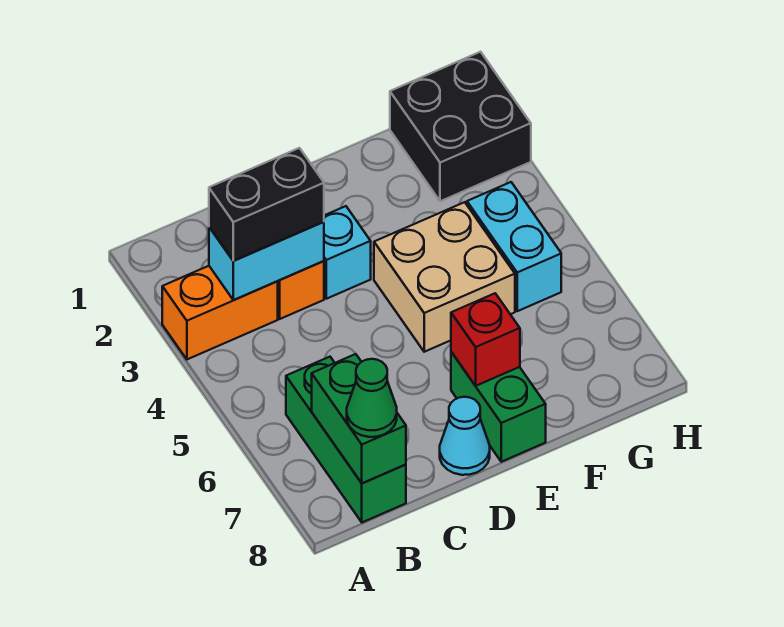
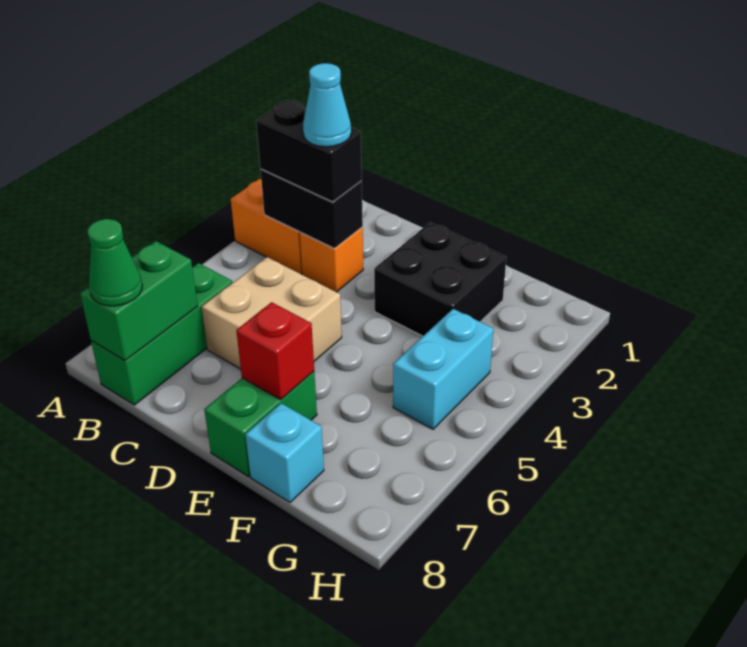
cyan 1x2 brick [209,222,324,300] -> black 1x2 brick [261,169,363,248]
cyan 1x1 brick [324,206,371,299] -> cyan 1x1 brick moved to [245,403,324,502]
cyan 1x1 cone [440,397,490,475] -> cyan 1x1 cone moved to [303,63,351,147]
tan 2x2 brick [374,202,515,352] -> tan 2x2 brick moved to [201,257,342,369]
black 2x2 brick [390,52,531,201] -> black 2x2 brick moved to [374,223,507,336]

